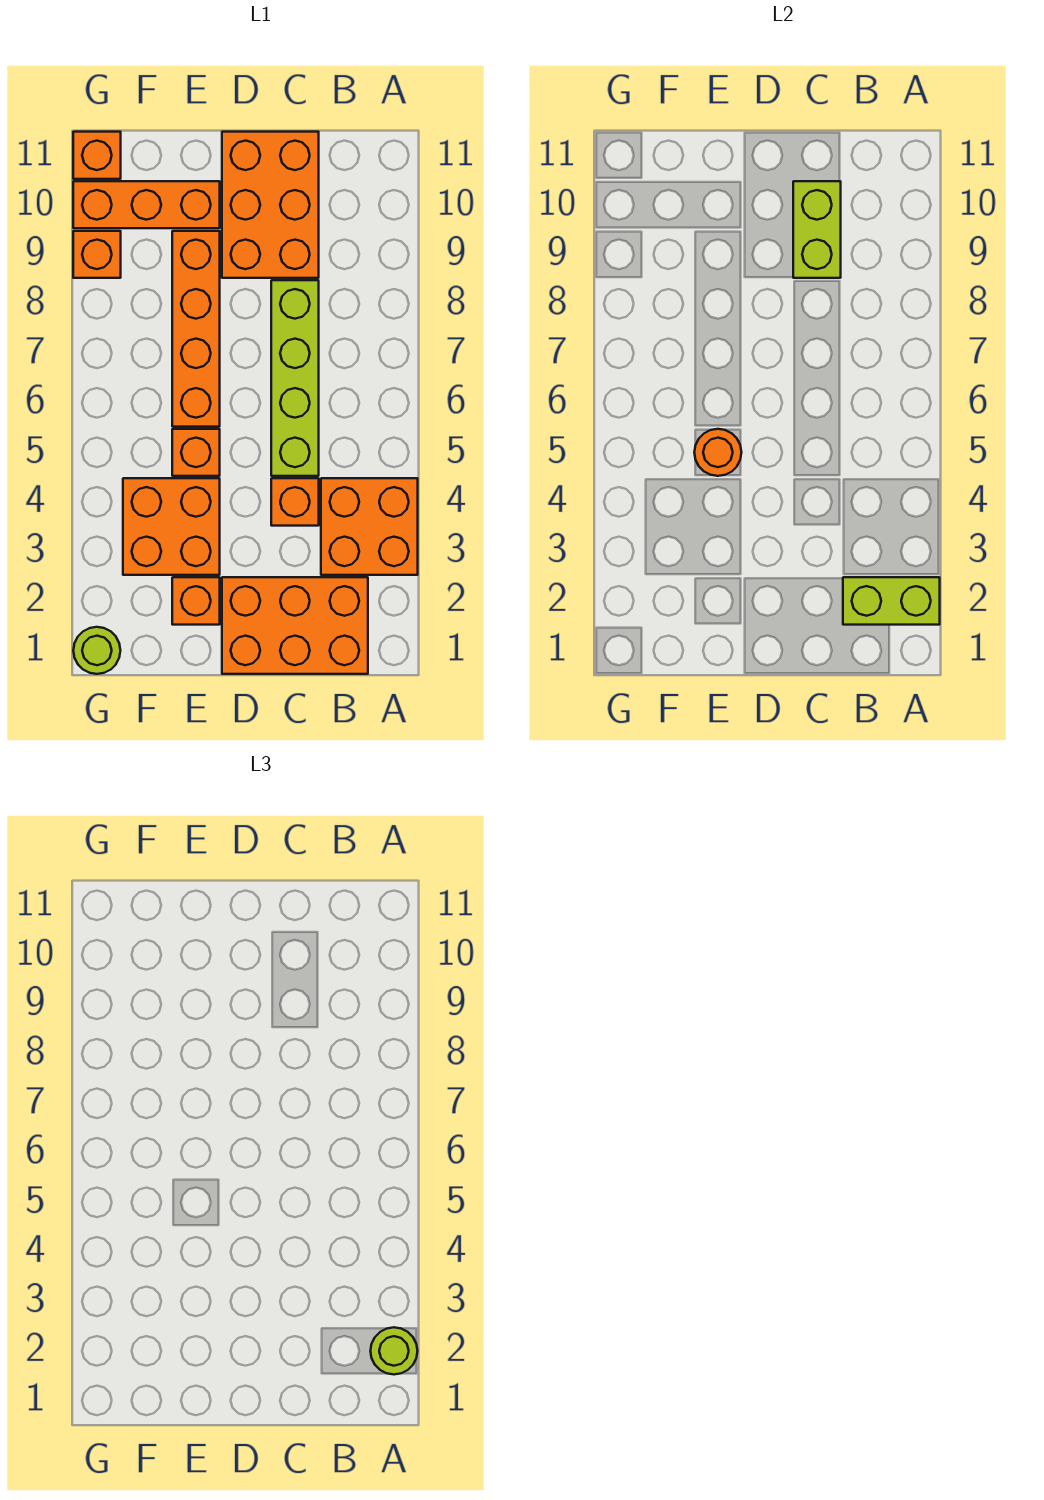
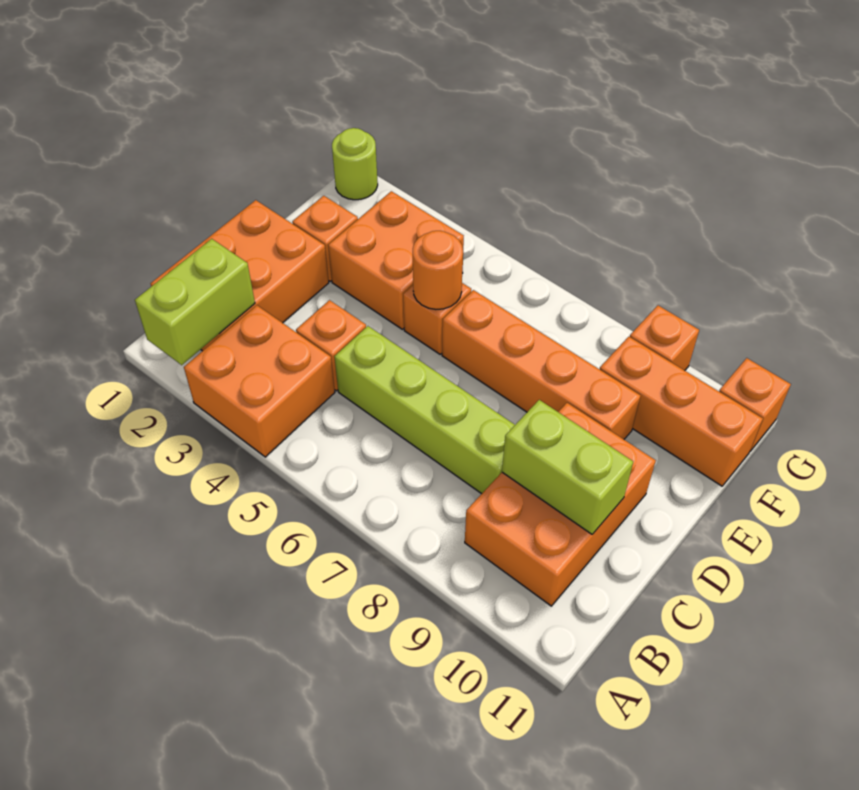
lime 1x1 round brick [371,1327,418,1374] -> none
orange 2x3 brick [222,132,319,278] -> orange 2x3 brick turned to [465,403,656,606]
orange 1x3 brick [73,181,220,228] -> orange 1x3 brick turned to [600,337,763,486]

